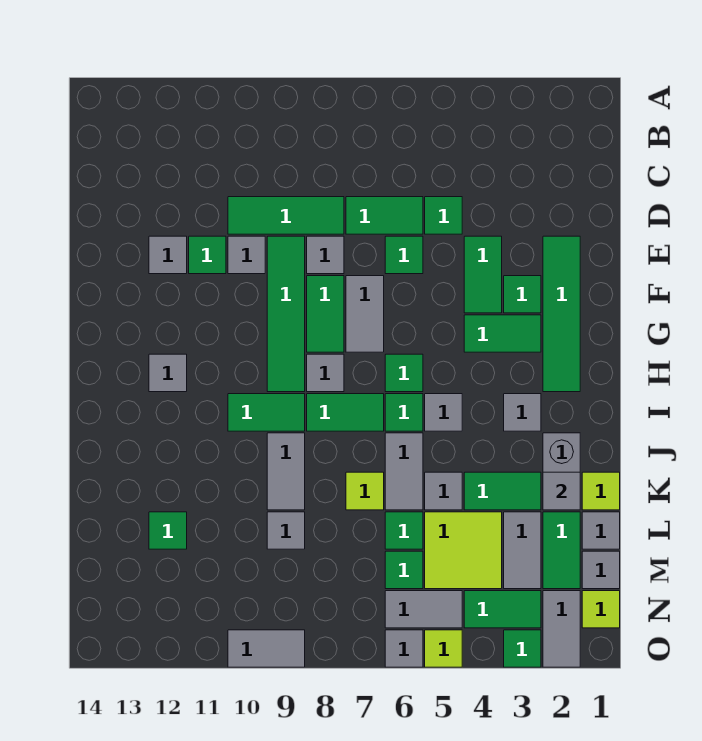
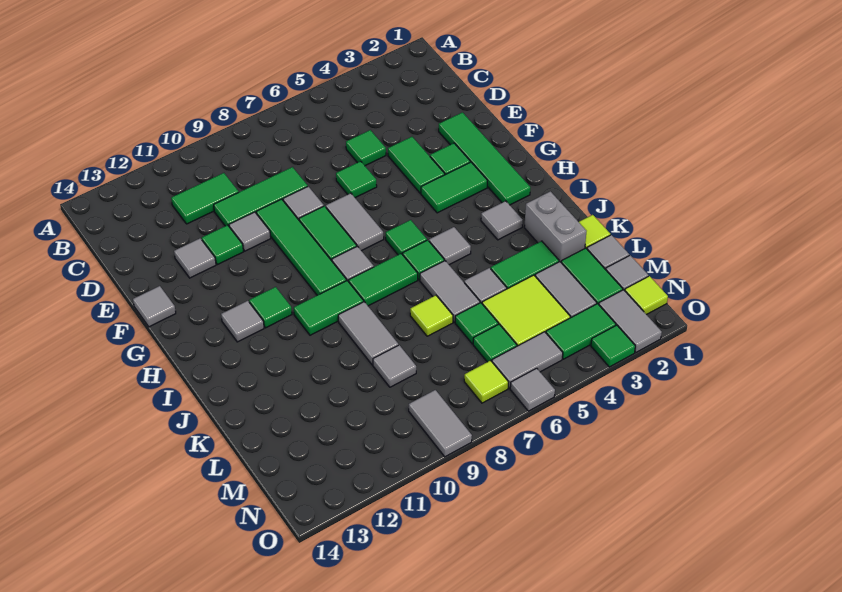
green 1x2 tile [346,197,423,234] -> green 1x2 tile moved to [171,173,239,224]
grey 1x1 tile [543,472,580,510] -> grey 1x1 tile moved to [133,286,176,327]
green 1x1 tile [149,512,187,549] -> green 1x1 tile moved to [249,287,292,328]
lime 1x1 tile [425,630,462,667] -> lime 1x1 tile moved to [464,361,508,403]
grey 1x2 tile [228,630,305,667] -> grey 1x2 tile turned to [409,390,472,457]

